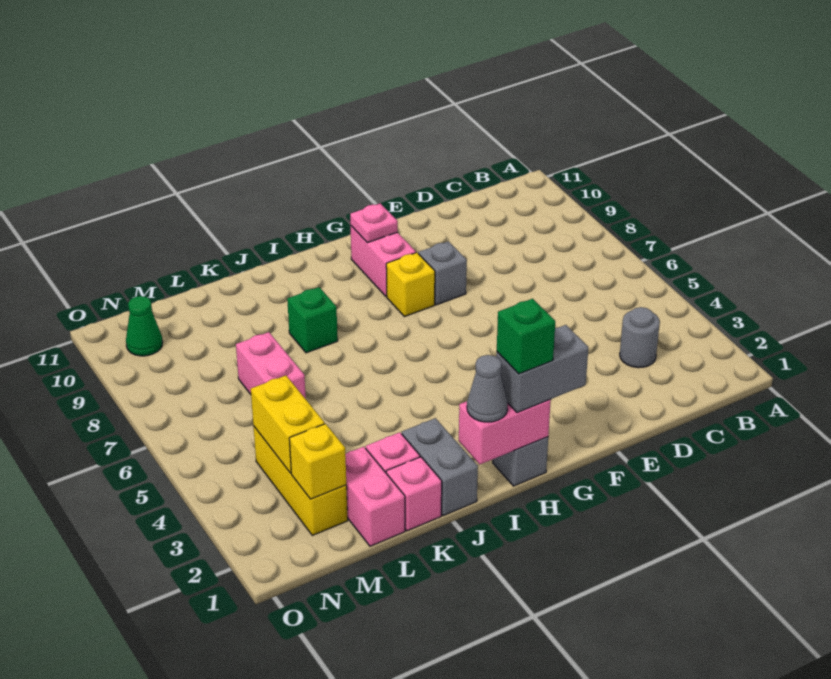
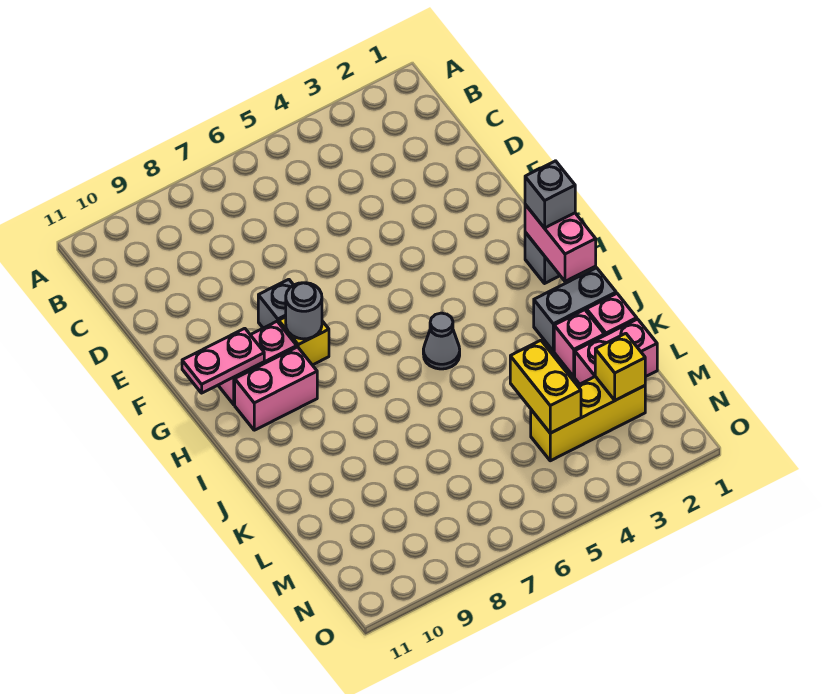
grey 1x1 round brick [620,307,660,368] -> grey 1x1 round brick moved to [286,283,322,339]
grey 1x2 brick [496,325,588,412] -> grey 1x1 brick [525,161,575,228]
pink 1x1 plate [350,203,398,243] -> pink 1x2 plate [182,328,264,393]
green 1x1 brick [497,299,555,374] -> none
grey 1x1 cone [467,355,508,422] -> grey 1x1 cone moved to [423,313,460,369]
green 1x1 brick [287,287,338,353] -> none
pink 1x2 brick [236,332,306,399] -> pink 1x2 brick moved to [235,347,317,430]
yellow 1x2 brick [251,376,325,473] -> yellow 1x2 brick turned to [510,340,581,433]
green 1x1 cone [126,296,163,356] -> none

